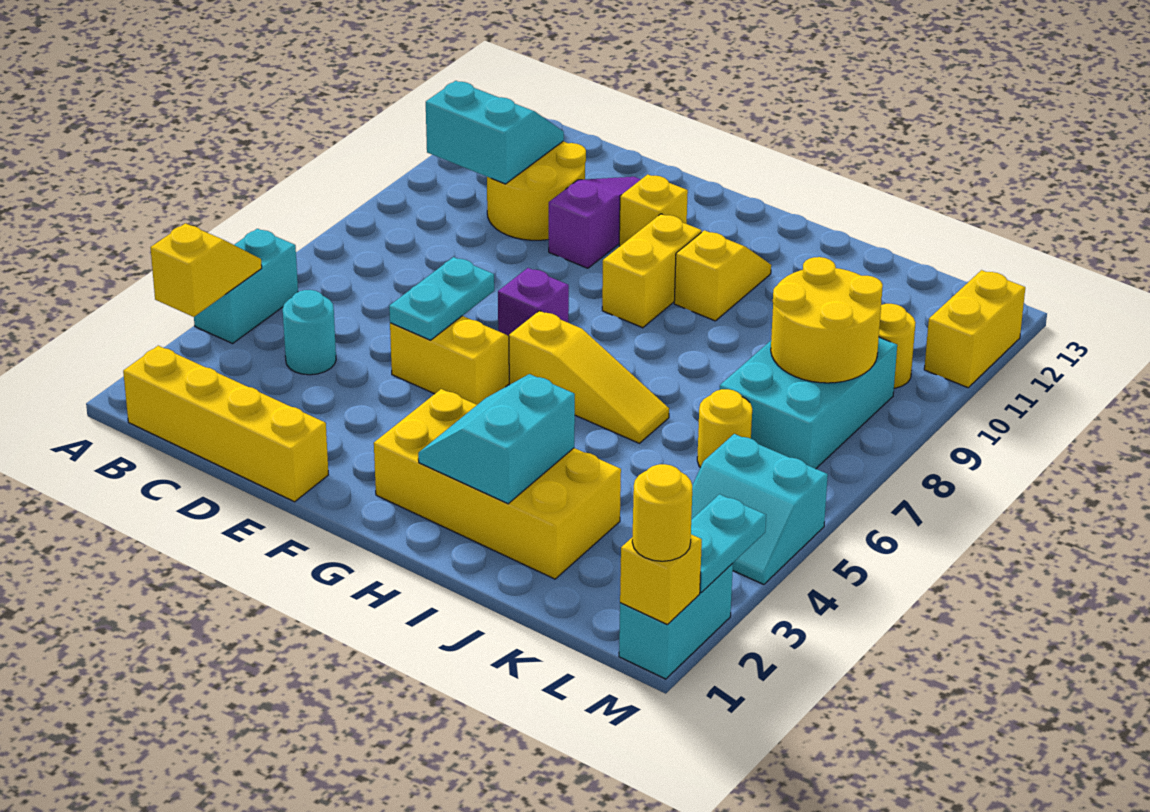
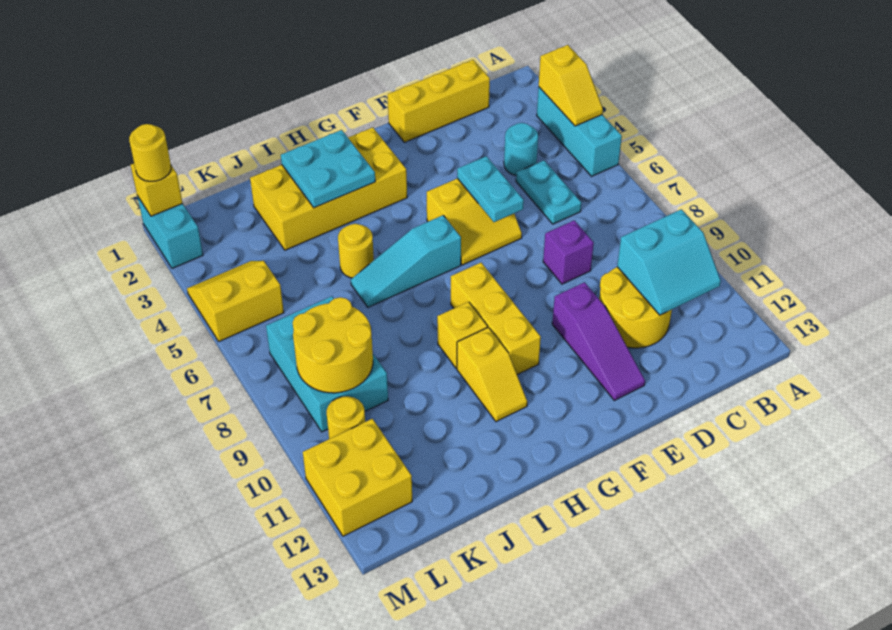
cyan 1x2 brick [194,229,298,343] -> cyan 1x3 brick [537,87,622,176]
yellow 1x4 brick [123,346,328,502] -> yellow 1x3 brick [388,60,490,142]
purple 1x1 brick [498,268,569,336] -> purple 1x1 brick moved to [543,220,594,284]
yellow 1x1 brick [619,174,688,246] -> yellow 1x1 brick moved to [437,302,488,368]
yellow 1x3 slope [509,311,669,443] -> cyan 1x3 slope [351,215,461,307]
yellow 1x2 brick [602,214,702,328] -> yellow 1x3 brick [451,263,541,375]
cyan 2x2 slope [418,374,575,504] -> cyan 2x2 plate [281,130,375,208]
yellow 1x1 round brick [697,389,752,467] -> yellow 1x1 round brick moved to [338,224,374,278]
cyan 2x2 slope [691,434,828,585] -> yellow 2x2 slope [187,261,284,341]
cyan 1x2 plate [691,494,766,592] -> cyan 1x2 plate moved to [516,161,581,224]
yellow 1x2 brick [924,270,1025,388] -> yellow 2x2 brick [303,419,412,536]

